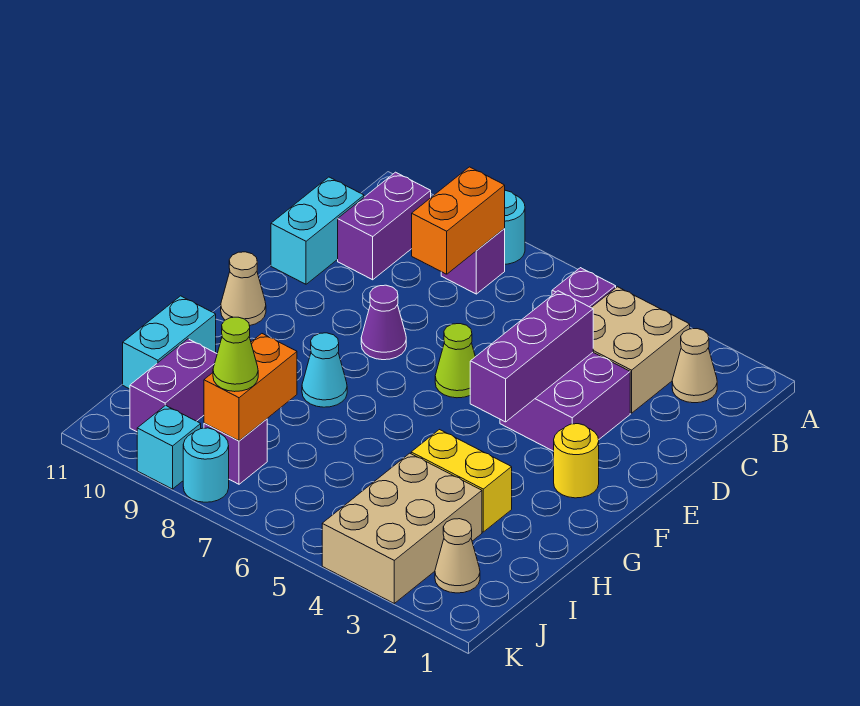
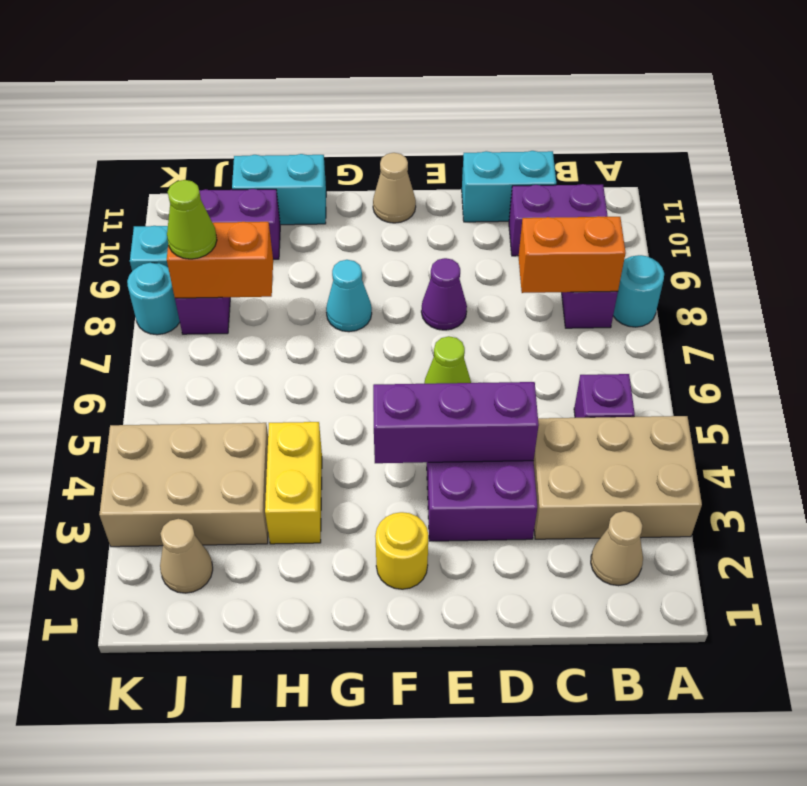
tan 2x2 brick [591,287,690,413] -> tan 2x3 brick [534,416,702,539]

